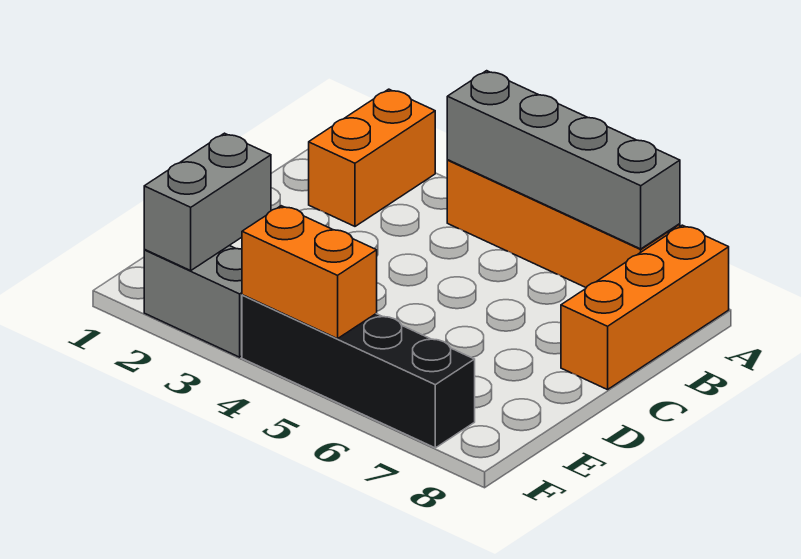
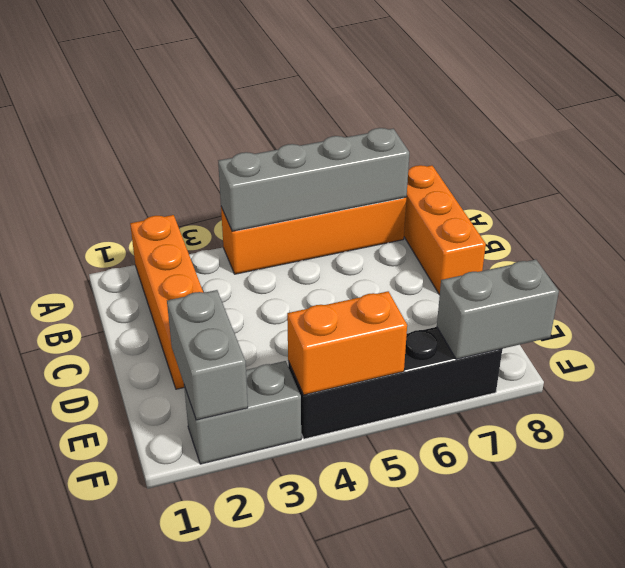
orange 1x2 brick [309,89,435,226] -> orange 1x4 brick [130,215,203,389]
none -> grey 1x2 brick [437,260,559,359]

